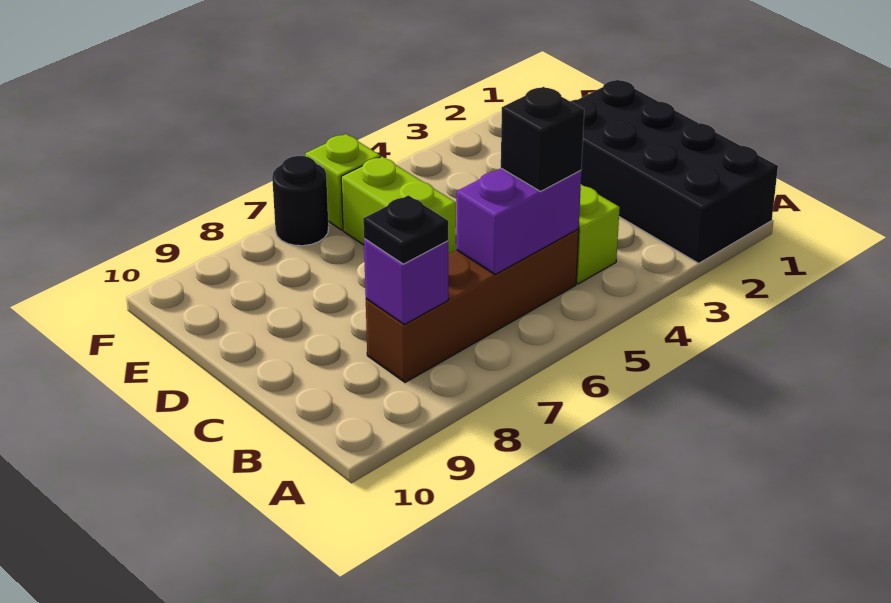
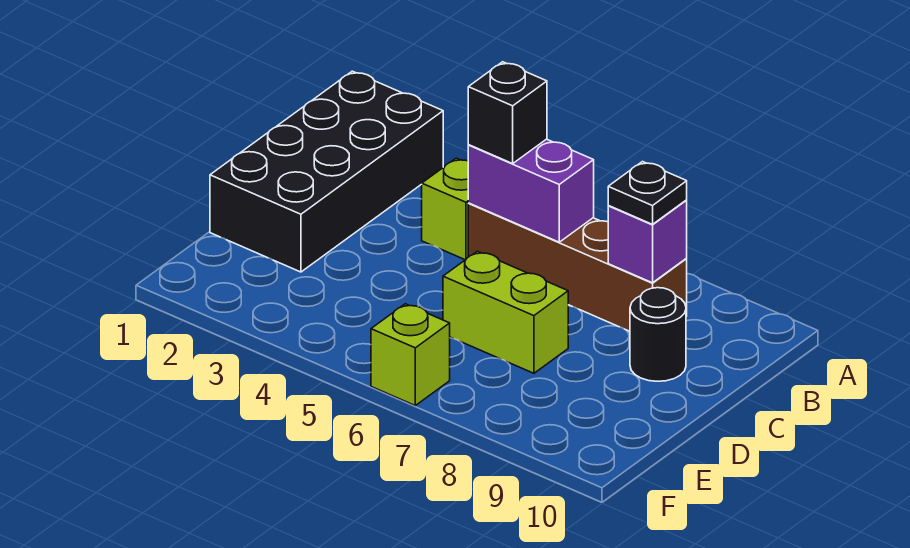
lime 1x2 brick [341,157,456,254] -> lime 1x2 brick turned to [443,251,568,373]
black 1x1 round brick [272,156,329,246] -> black 1x1 round brick moved to [630,288,686,381]

